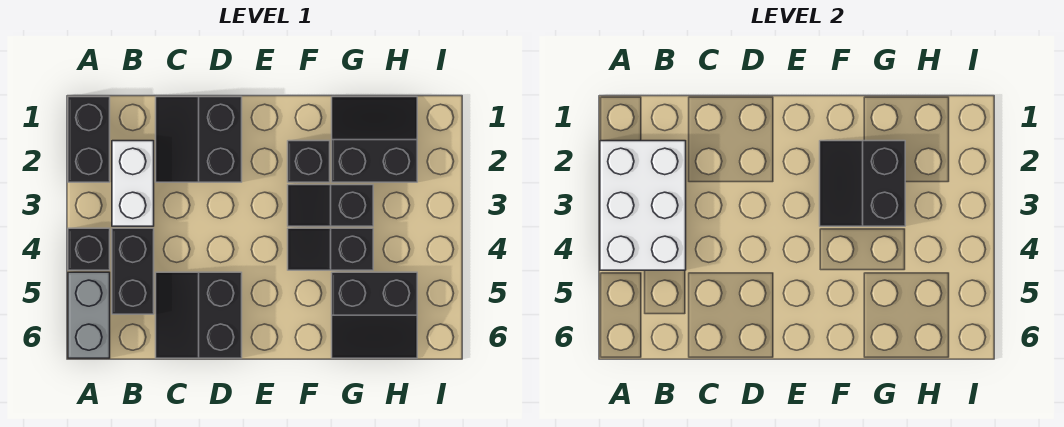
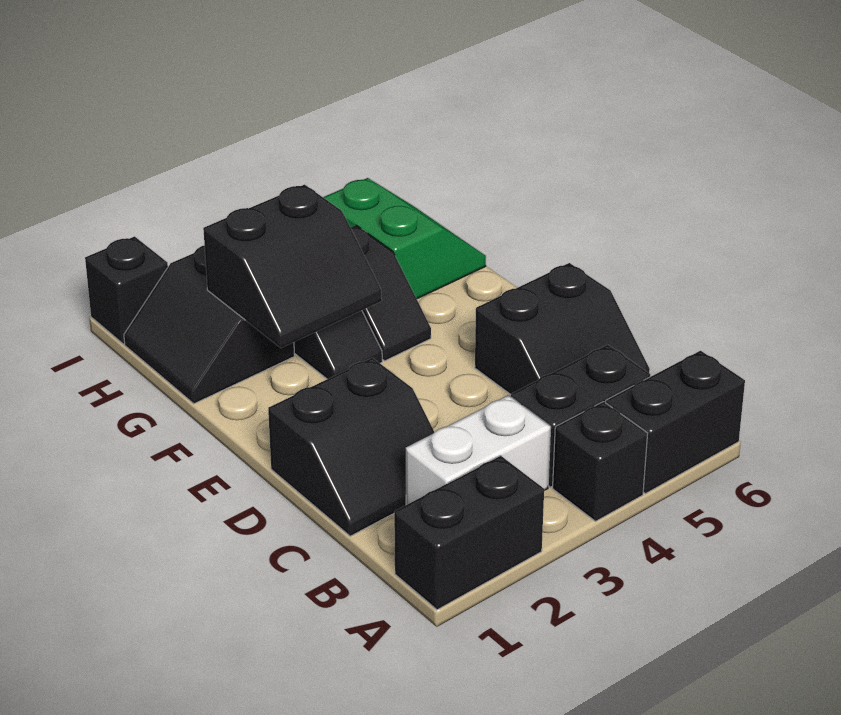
white 2x3 brick [600,141,686,270] -> none
grey 1x2 brick [68,272,110,358] -> black 1x2 brick [606,351,745,494]
black 1x1 brick [288,141,330,182] -> black 1x1 brick moved to [85,236,168,344]
black 2x2 slope [332,272,417,358] -> green 2x2 slope [323,178,486,299]

